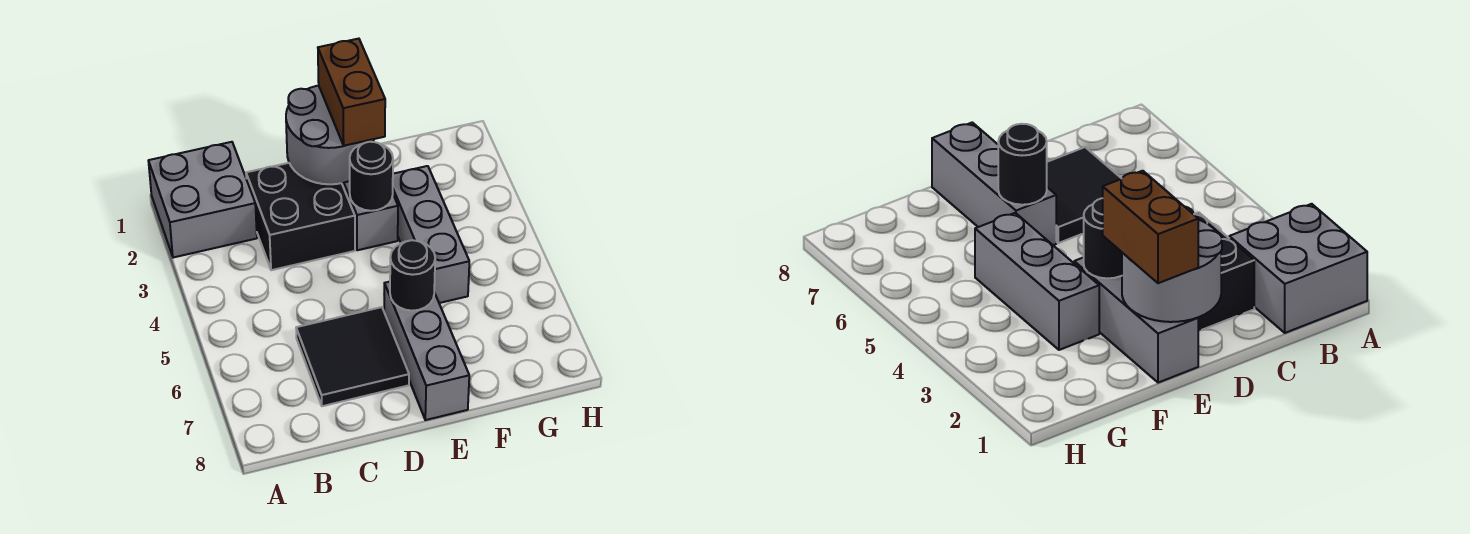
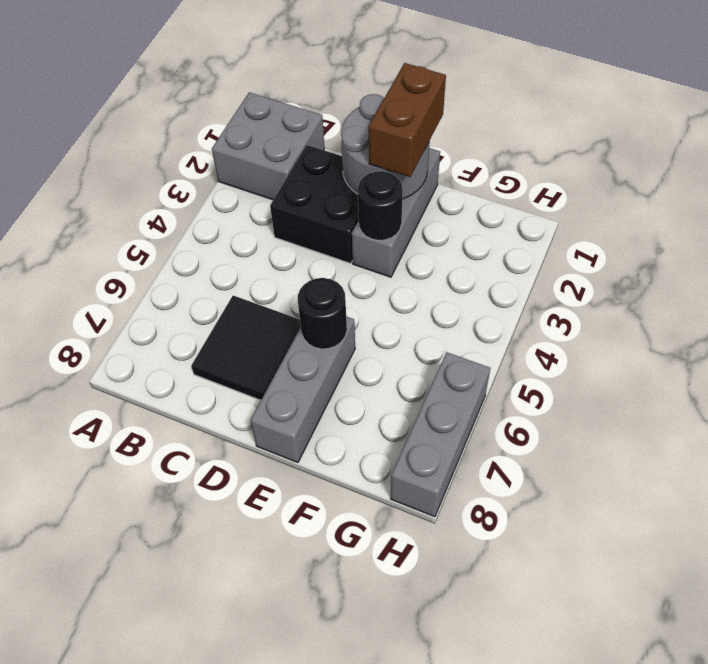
grey 1x3 brick [393,166,469,303] -> grey 1x3 brick moved to [391,352,490,517]

